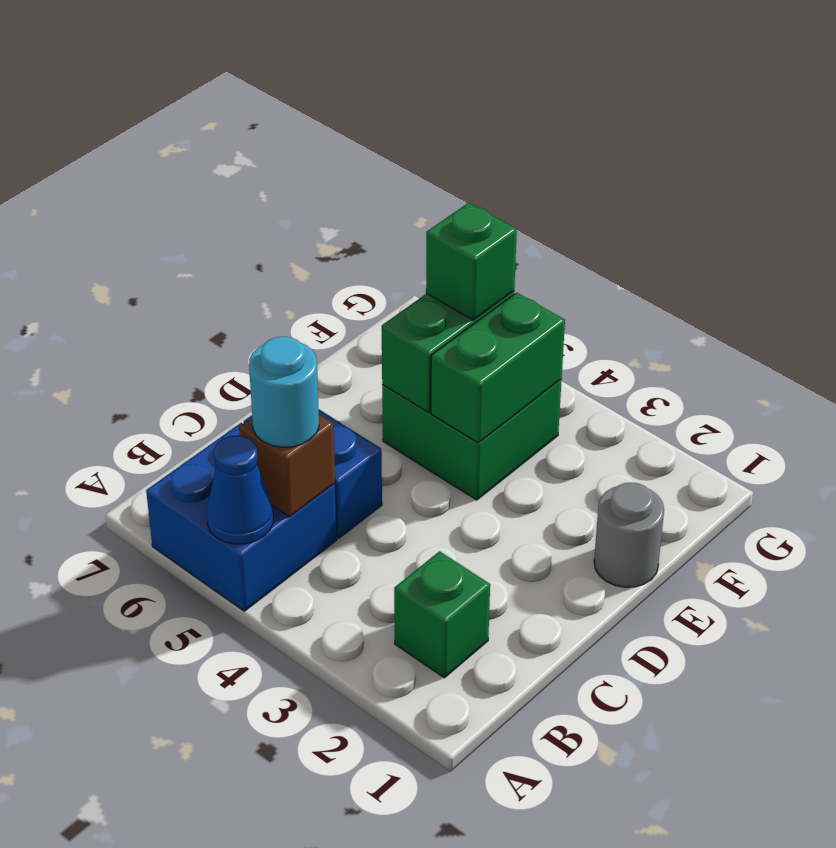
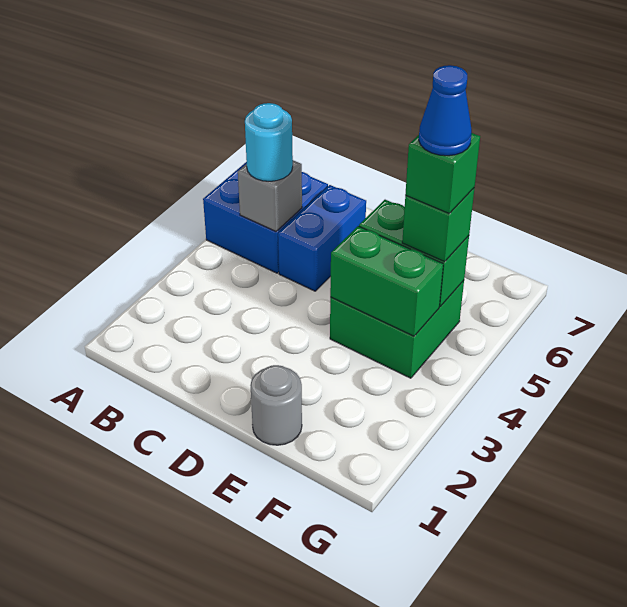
blue 1x1 cone [207,435,273,544] -> blue 1x1 cone moved to [419,65,472,156]
green 1x1 brick [394,551,490,678] -> green 1x1 brick moved to [405,133,480,214]
brown 1x1 brick [239,415,335,517] -> grey 1x1 brick [238,160,302,232]

